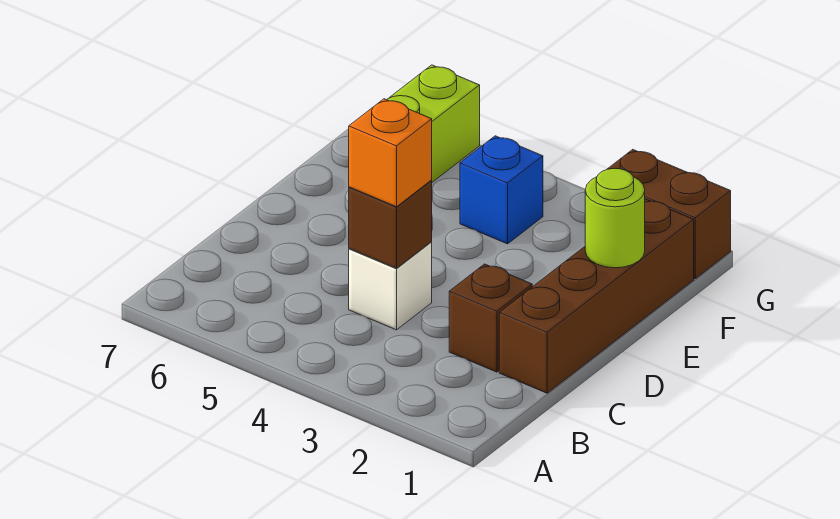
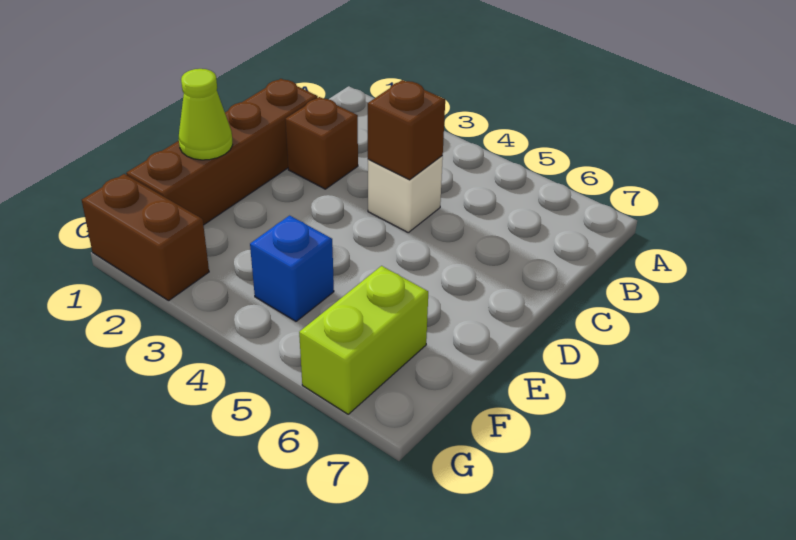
orange 1x1 brick [349,99,432,207] -> none
lime 1x1 round brick [585,168,645,268] -> lime 1x1 cone [179,69,233,160]

